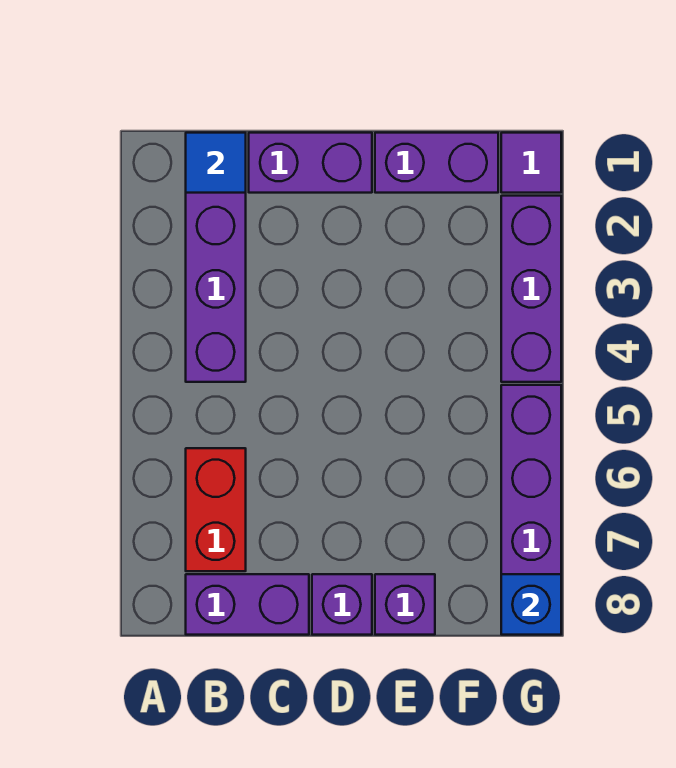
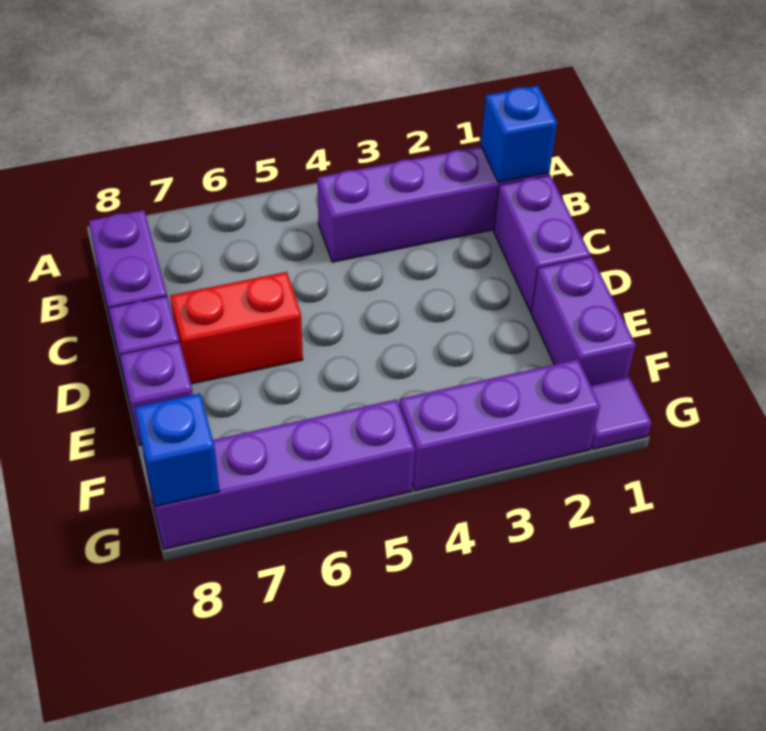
blue 1x1 tile [186,133,246,193] -> blue 1x1 brick [481,86,557,182]
red 1x2 brick [186,448,246,571] -> red 1x2 brick moved to [170,272,303,384]

